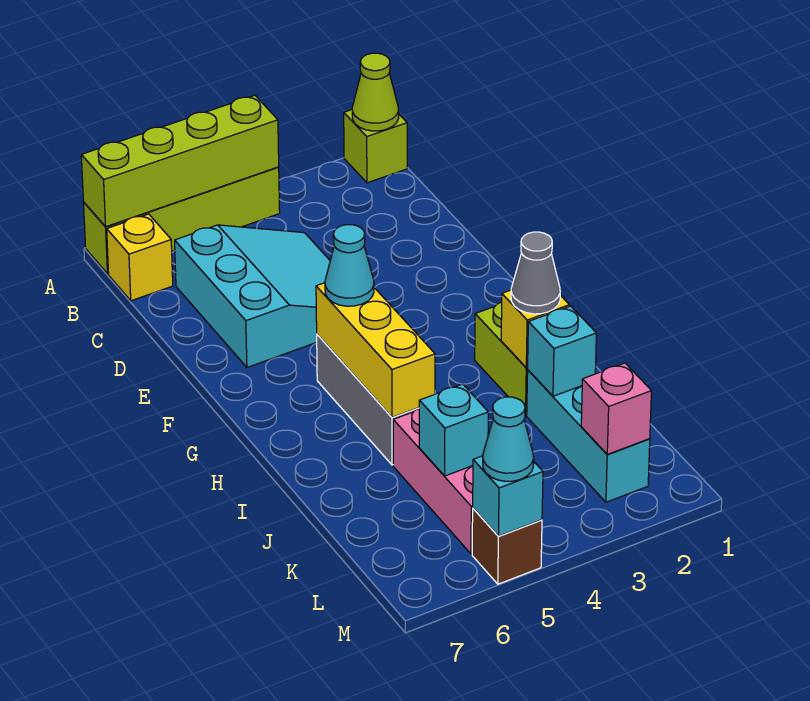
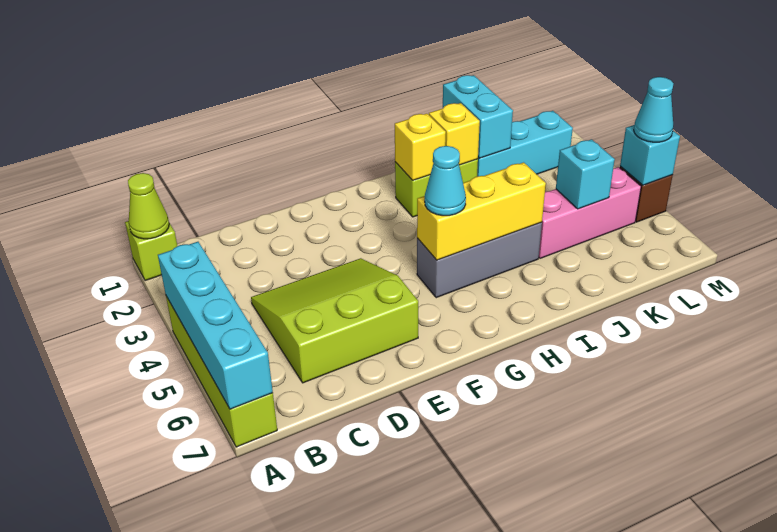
lime 1x4 brick [81,95,279,227] -> cyan 1x4 brick [158,242,273,409]
yellow 1x1 brick [107,214,173,301] -> yellow 1x1 brick moved to [395,114,446,180]
cyan 3x3 slope [175,225,330,367] -> lime 3x3 slope [251,258,418,383]
grey 1x1 cone [511,232,560,314] -> none
cyan 1x1 brick [528,306,596,396] -> cyan 1x2 brick [443,75,513,158]
pink 1x1 brick [581,363,651,454] -> none

